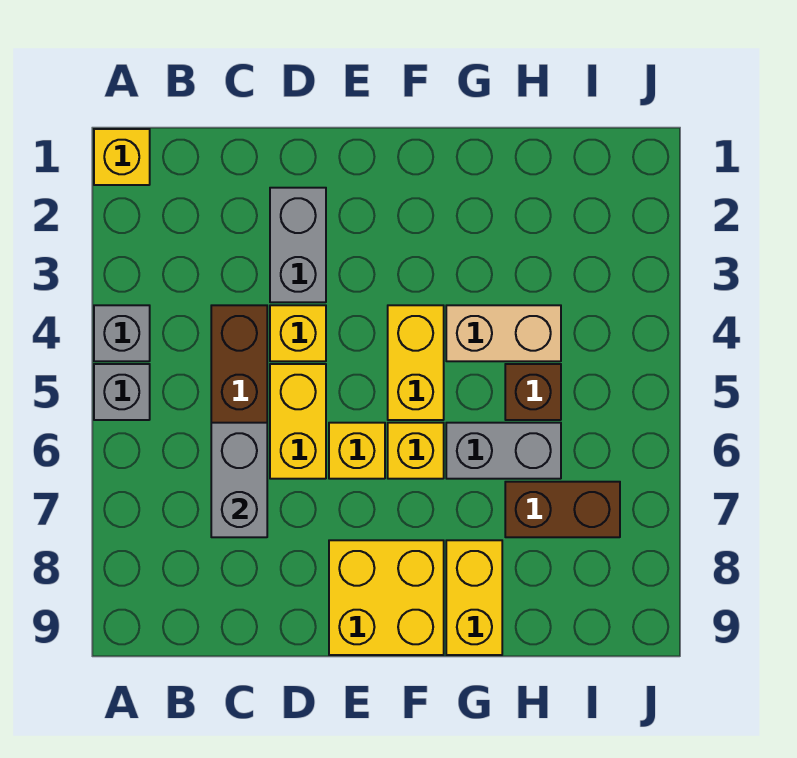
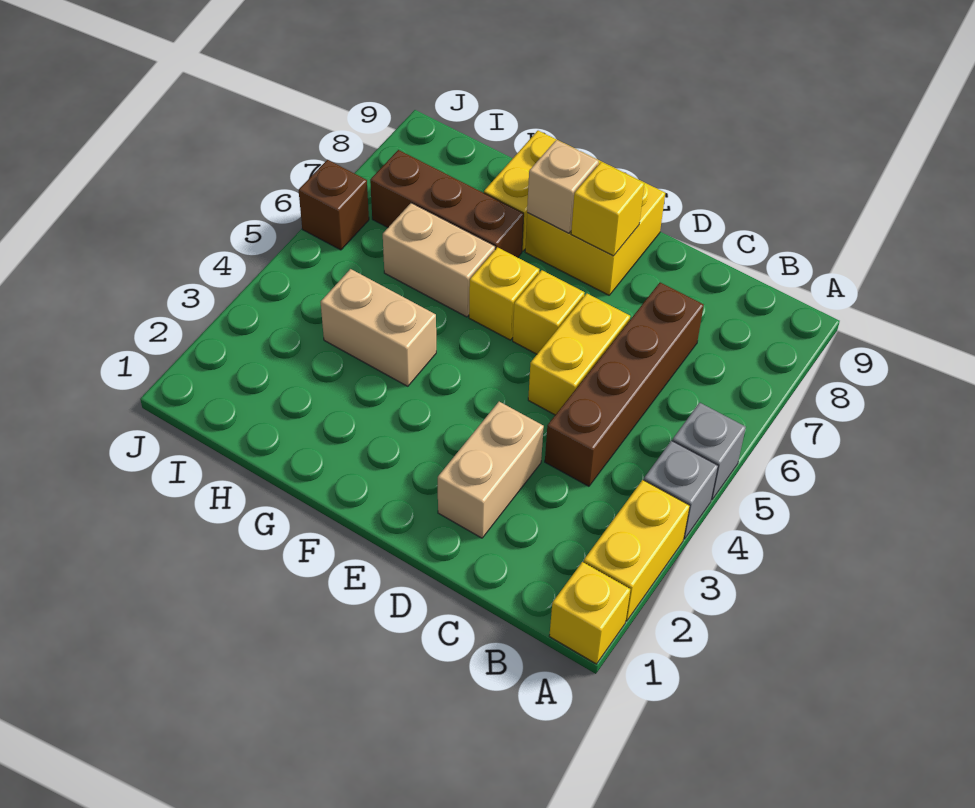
grey 1x2 brick [211,423,267,537] -> none
grey 1x2 brick [270,188,326,302] -> tan 1x2 brick [438,402,544,538]
yellow 1x1 brick [270,305,326,361] -> yellow 1x1 brick moved to [571,162,644,256]
yellow 1x2 brick [388,305,444,420] -> yellow 1x2 brick moved to [584,480,690,621]
none -> tan 1x1 brick [527,140,599,233]
grey 1x2 brick [446,423,561,479] -> tan 1x2 brick [383,203,495,317]
brown 1x1 brick [505,364,561,420] -> brown 1x1 brick moved to [299,160,369,250]
brown 1x2 brick [505,482,620,537] -> brown 1x3 brick [370,150,524,258]

